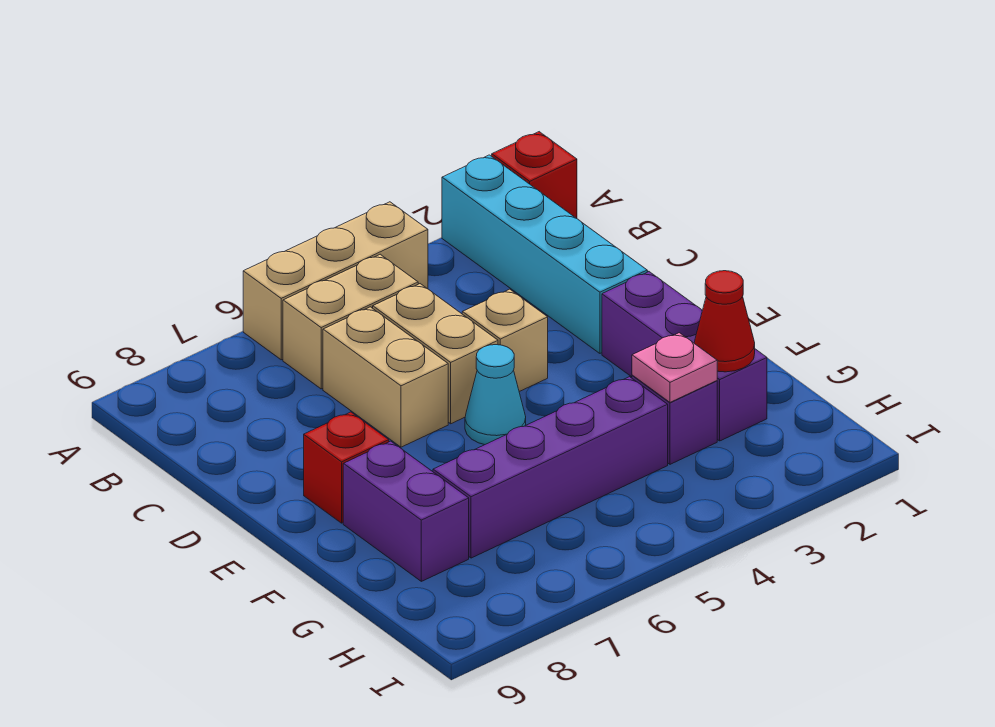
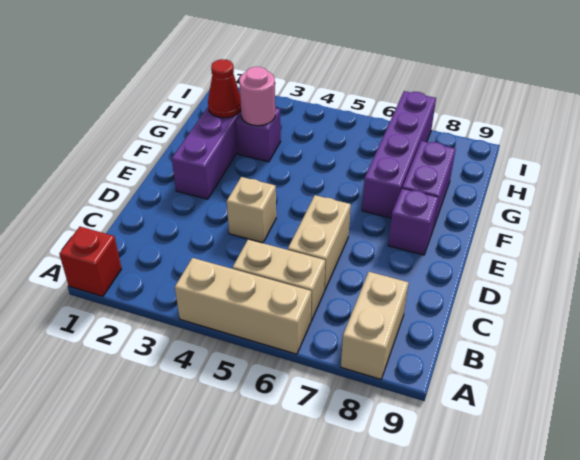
cyan 1x4 brick [442,155,647,353] -> none
tan 1x2 brick [373,284,498,424] -> tan 1x2 brick moved to [341,272,409,379]
cyan 1x1 cone [465,345,526,445] -> none
red 1x1 brick [304,412,389,523] -> purple 1x1 brick [388,188,439,255]
pink 1x1 plate [632,333,717,402] -> pink 1x1 round brick [239,67,275,126]
purple 1x4 brick [433,377,668,558] -> purple 1x4 brick turned to [362,91,436,218]

